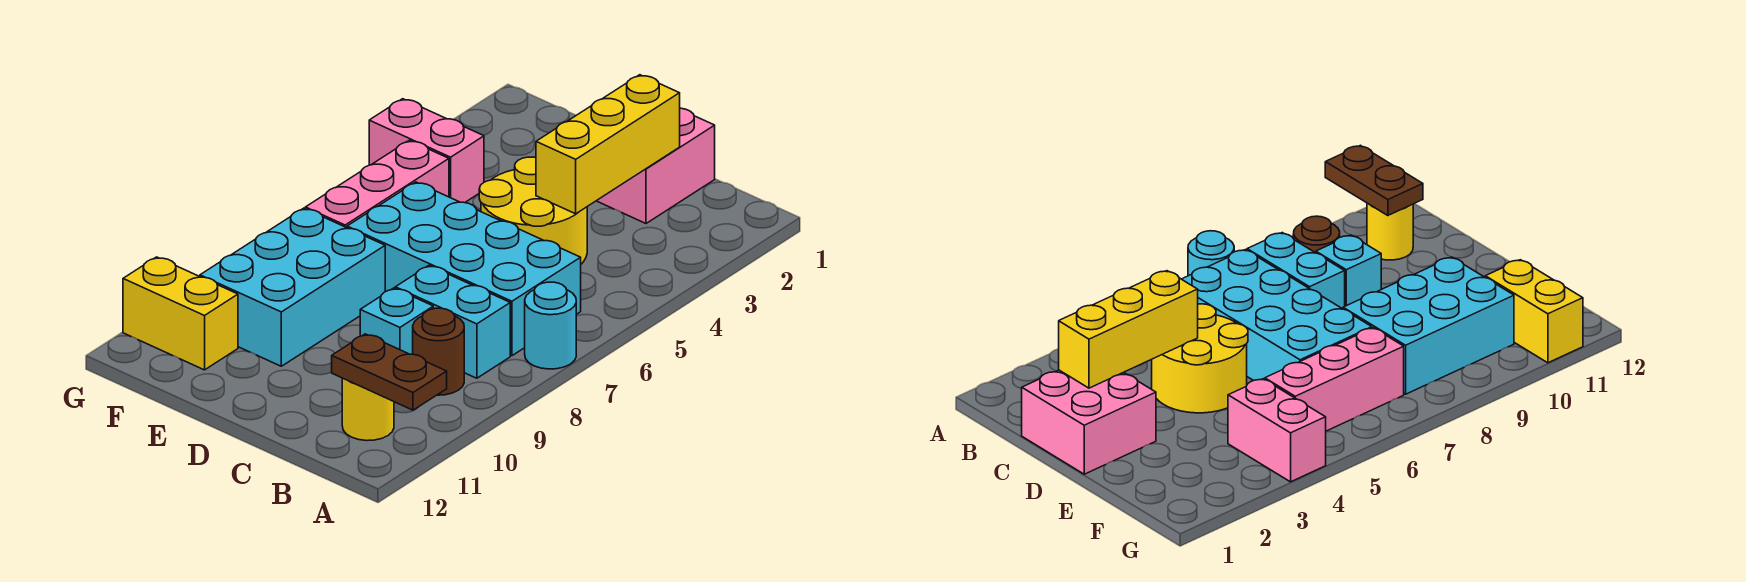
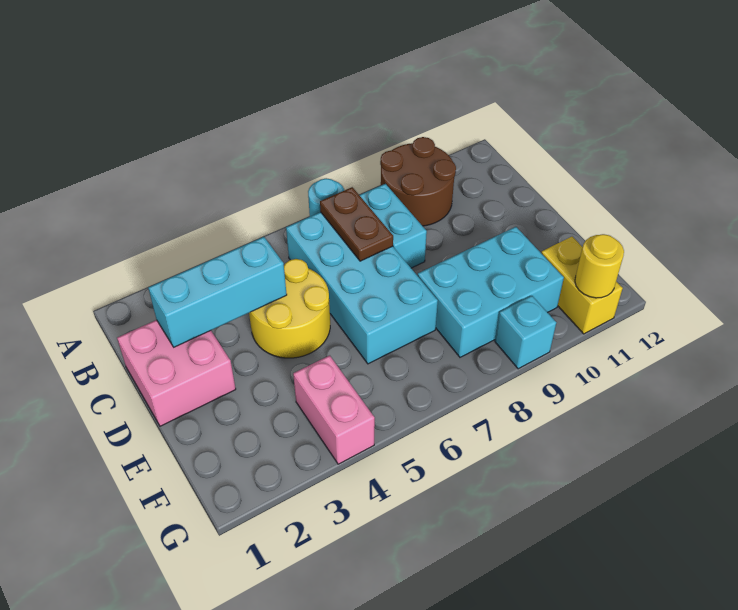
brown 1x2 plate [332,334,447,410] -> brown 1x2 plate moved to [320,187,393,261]
brown 1x1 round brick [413,308,464,395] -> brown 2x2 round brick [380,137,456,226]
yellow 1x1 round brick [342,378,394,441] -> yellow 1x1 round brick moved to [575,234,624,298]
yellow 1x3 brick [536,75,680,214] -> cyan 1x3 brick [148,237,287,347]
cyan 1x1 brick [360,288,433,354] -> cyan 1x1 brick moved to [495,296,556,369]
pink 1x3 brick [305,140,449,228] -> none

